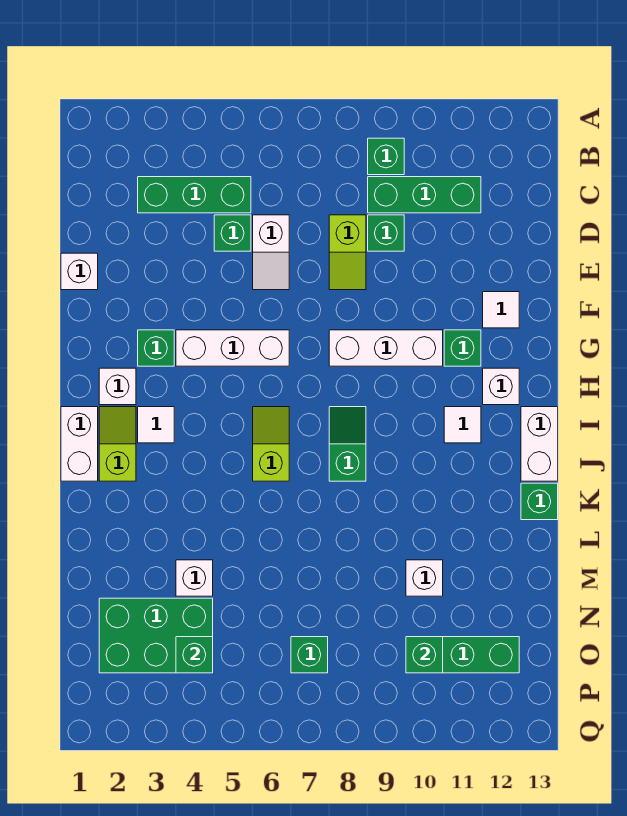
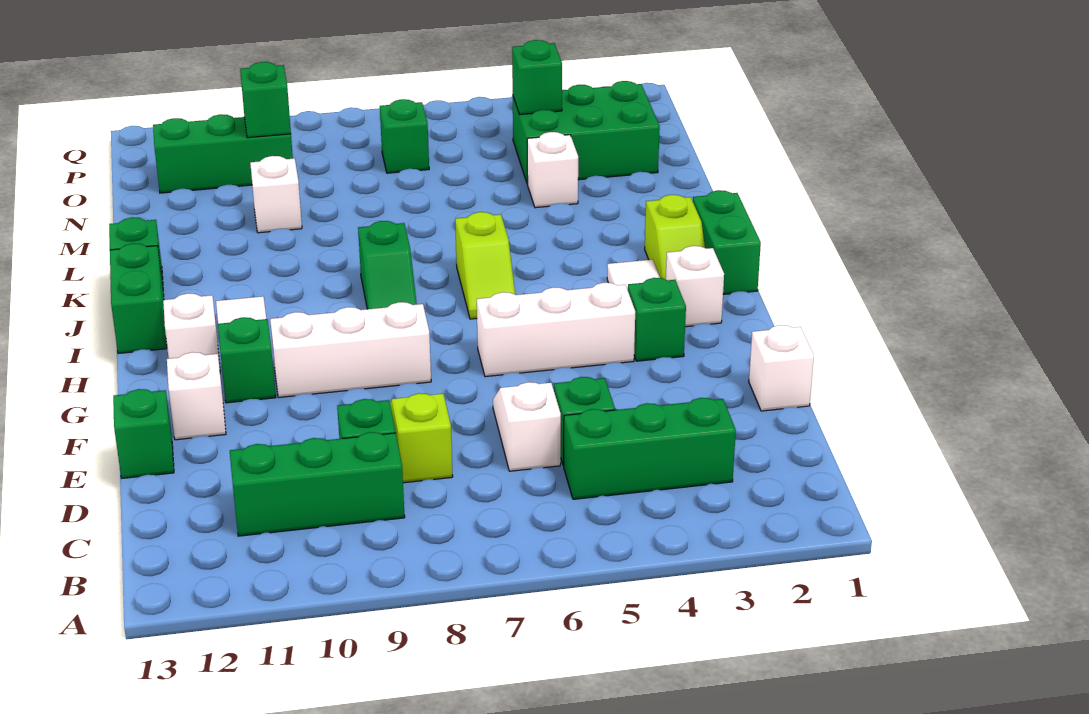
green 1x1 brick [368,138,404,175] -> green 1x1 brick moved to [113,389,174,478]
white 1x1 tile [483,292,519,328] -> white 1x1 brick [167,352,226,440]
white 1x2 brick [61,407,98,481] -> green 1x2 brick [693,190,761,294]
white 1x2 brick [521,407,558,481] -> green 1x2 brick [110,243,167,353]

